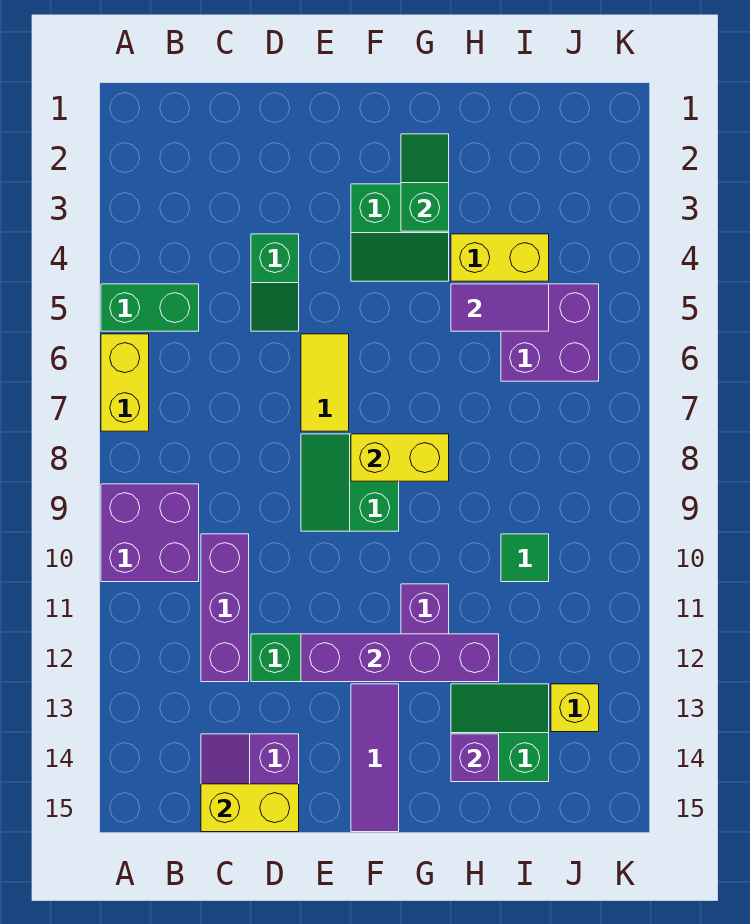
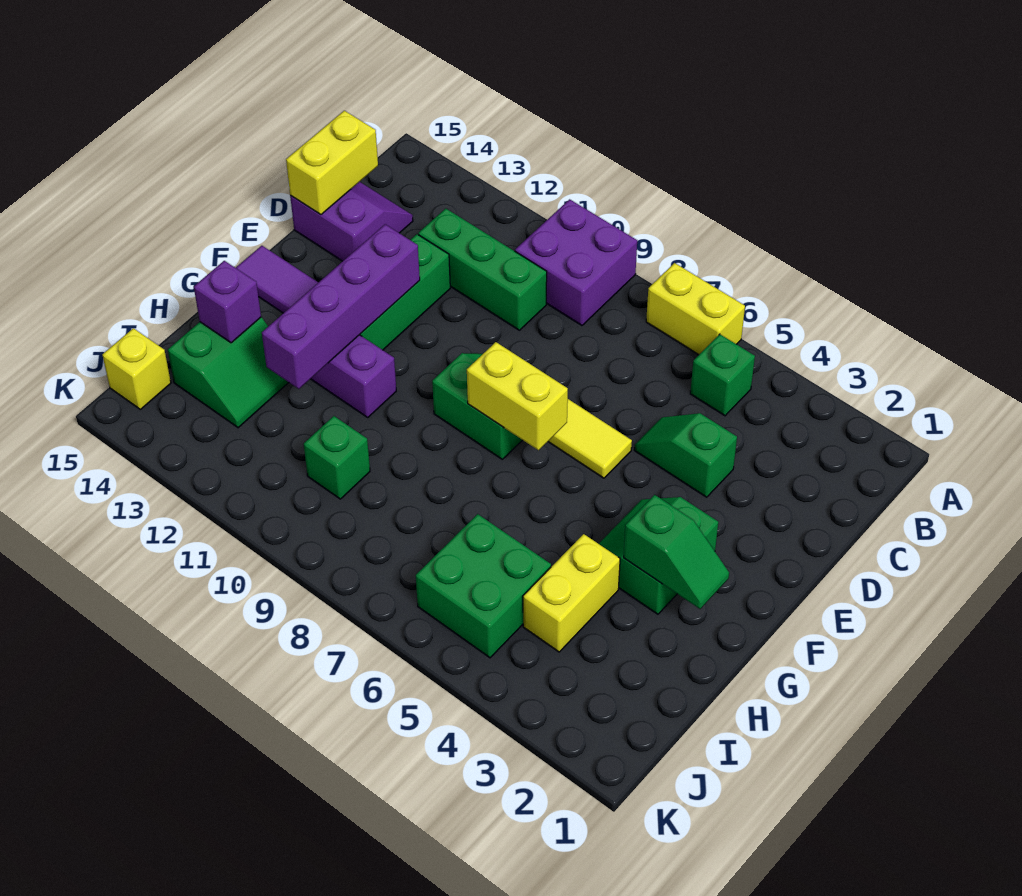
green 1x2 brick [101,284,199,331] -> green 1x1 brick [690,334,755,416]
purple 1x3 brick [201,534,249,682] -> green 1x3 brick [418,209,547,330]
yellow 1x2 brick [351,434,449,481] -> yellow 1x2 brick turned to [467,342,568,450]
purple 1x2 tile [451,284,549,331] -> none
purple 2x2 brick [501,284,599,381] -> green 2x2 brick [416,514,551,658]
green 1x1 tile [501,534,549,582] -> green 1x1 brick [304,416,370,499]
yellow 1x1 brick [551,684,599,732] -> yellow 1x1 brick moved to [102,328,171,409]

